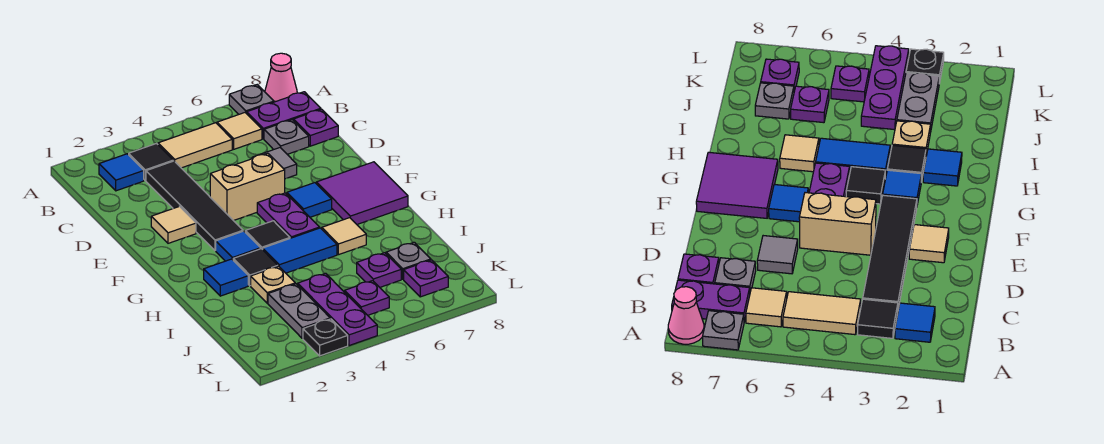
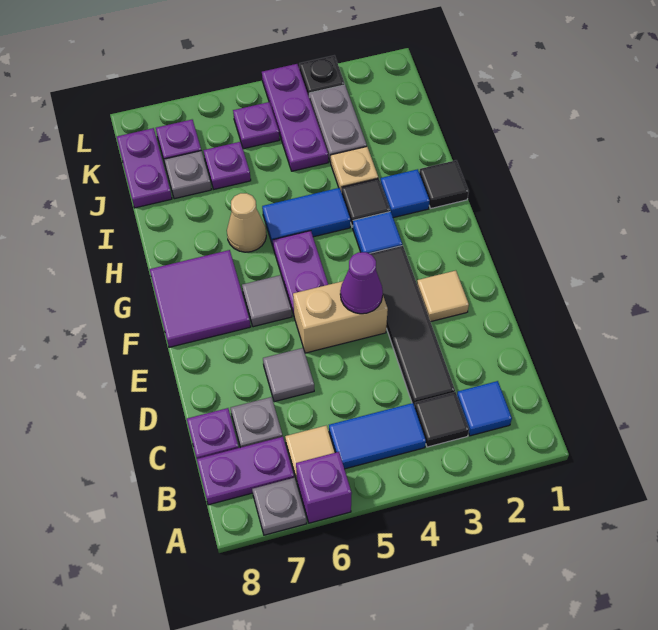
none -> purple 1x1 brick [296,452,352,523]
pink 1x1 cone [265,53,297,102] -> none
tan 1x2 tile [158,123,232,168] -> blue 1x2 tile [329,403,426,469]
none -> purple 1x1 cone [340,252,383,314]
blue 1x1 tile [287,183,332,217] -> grey 1x1 tile [242,275,292,327]
black 1x1 tile [245,221,290,250] -> black 1x1 tile moved to [419,160,469,208]
tan 1x1 tile [322,218,366,255] -> tan 1x1 cone [227,193,266,252]
none -> purple 1x2 plate [117,128,172,208]

